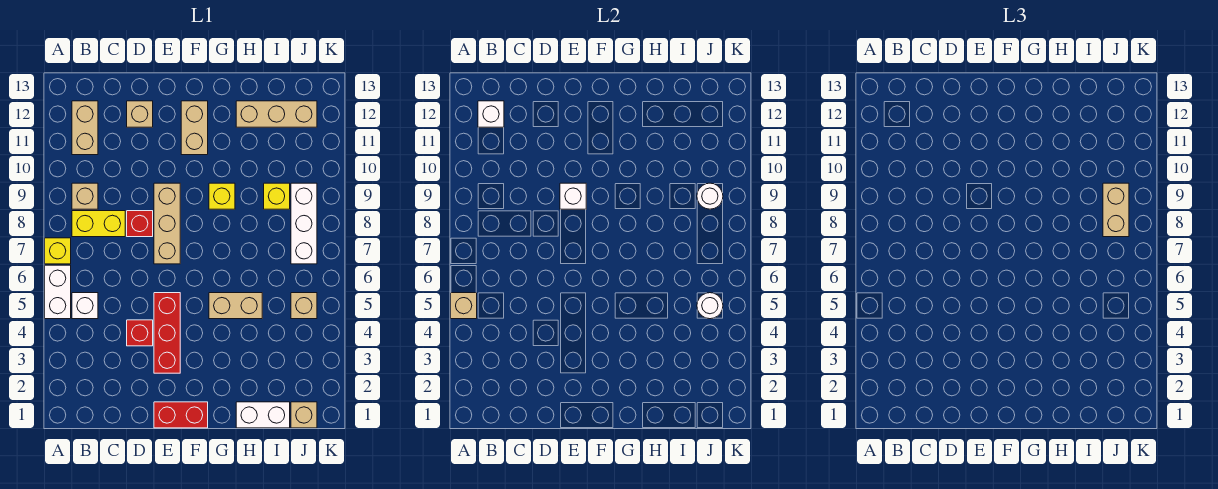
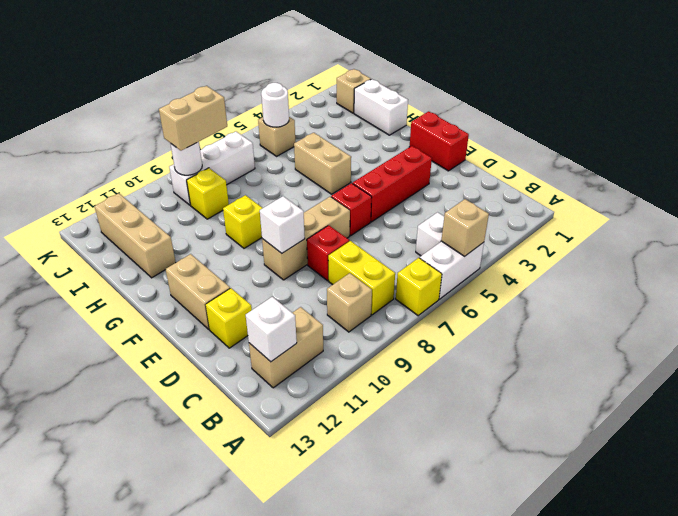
red 1x1 brick [127,320,153,346] -> red 1x1 brick moved to [331,183,372,235]
tan 1x1 brick [127,101,153,127] -> yellow 1x1 brick [206,288,252,348]
tan 1x2 brick [181,101,208,155] -> tan 1x2 brick turned to [166,254,230,329]

